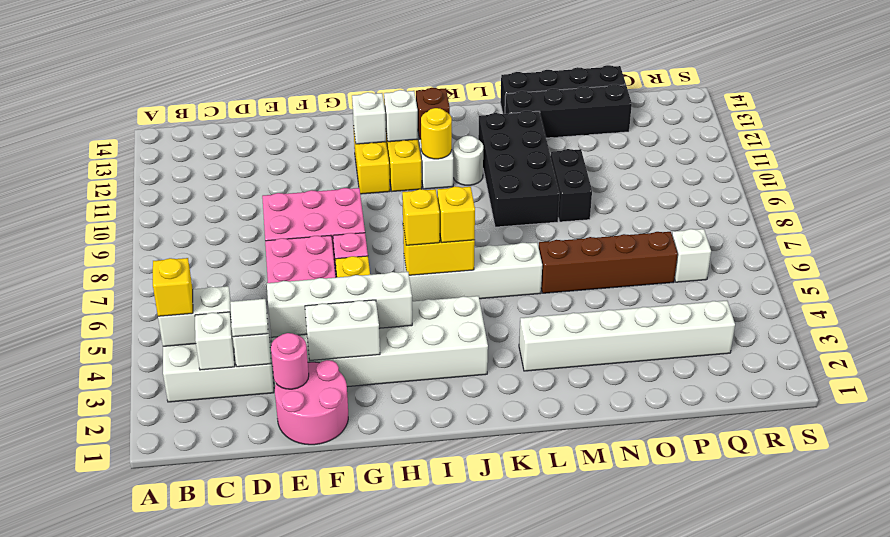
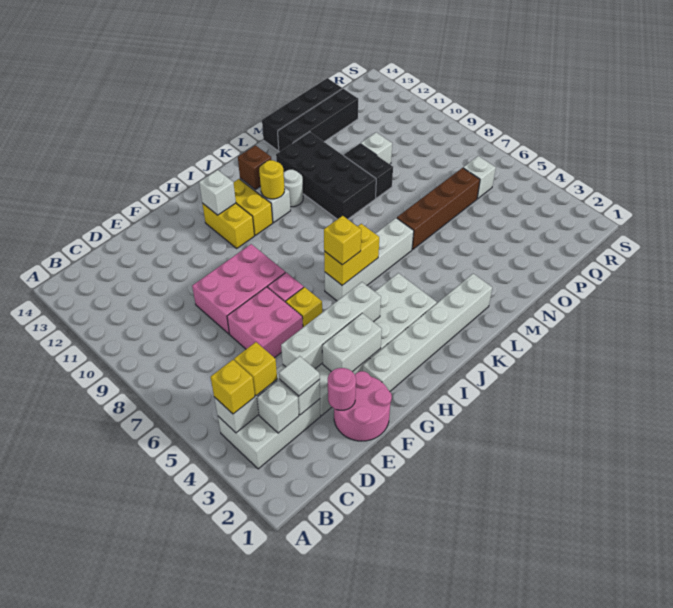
white 1x1 brick [384,90,418,142] -> white 1x1 brick moved to [360,132,392,164]
yellow 1x1 brick [437,186,475,243] -> yellow 1x1 brick moved to [234,342,277,396]
white 1x6 brick [519,301,735,371] -> white 1x6 brick moved to [363,274,492,391]

